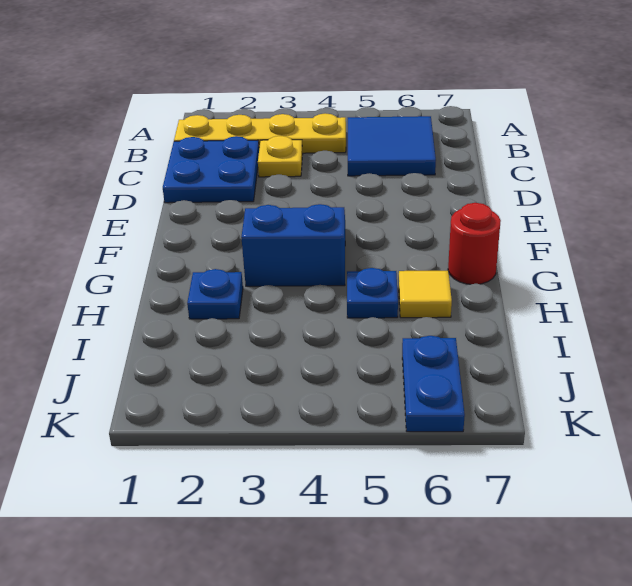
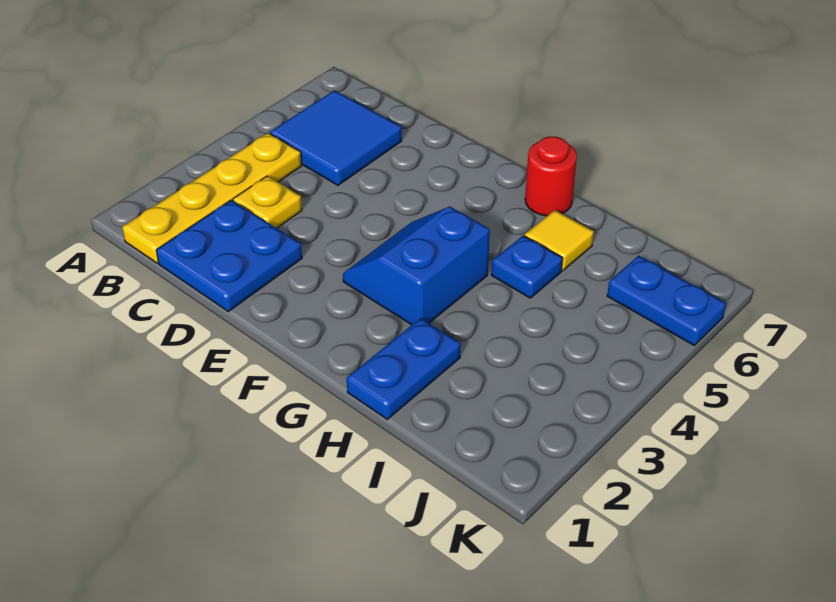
blue 1x1 plate [187,269,243,319] -> blue 1x2 plate [347,318,461,419]

